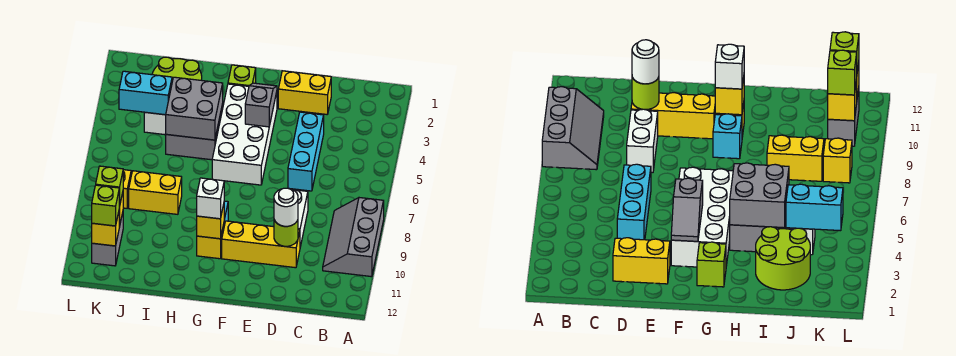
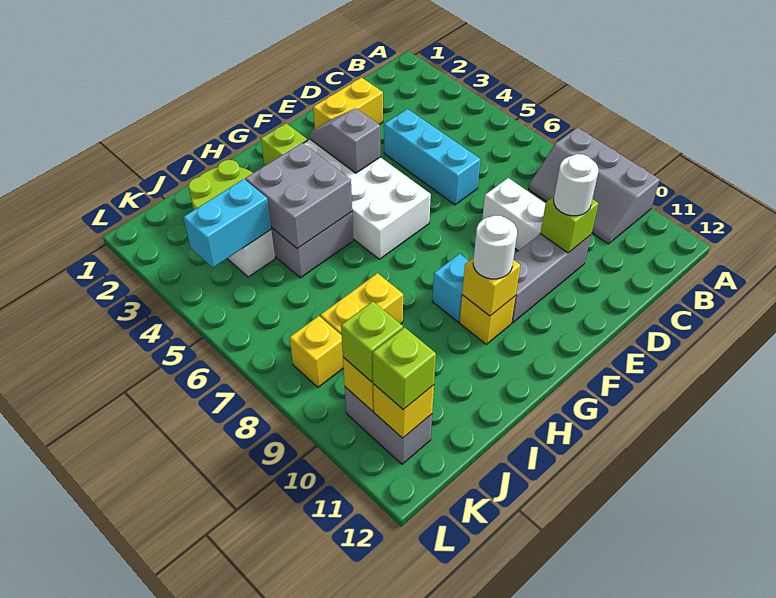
yellow 1x3 brick [222,221,300,268] -> grey 1x3 brick [511,234,591,323]
lime 1x1 round brick [274,220,298,246] -> lime 1x1 brick [540,196,599,253]
white 1x1 brick [197,178,224,219] -> white 1x1 round brick [473,216,517,279]

